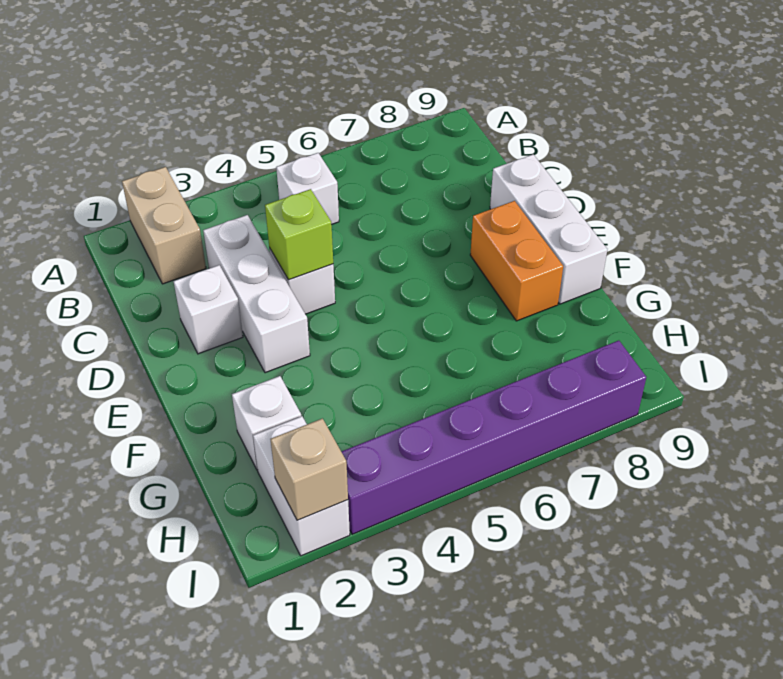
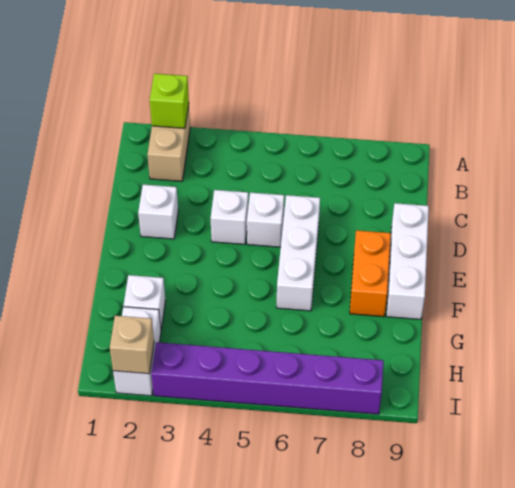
white 1x1 brick [276,153,339,224] -> white 1x1 brick moved to [247,193,284,247]
white 1x3 brick [203,215,310,373] -> white 1x3 brick moved to [277,195,320,311]
lime 1x1 brick [265,189,333,280] -> lime 1x1 brick moved to [150,74,189,128]

